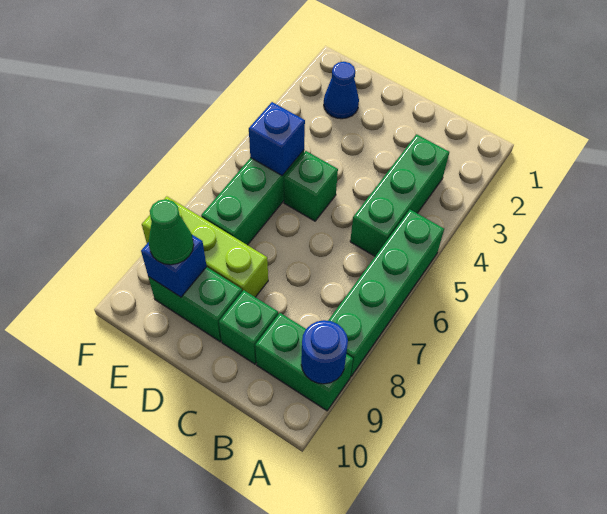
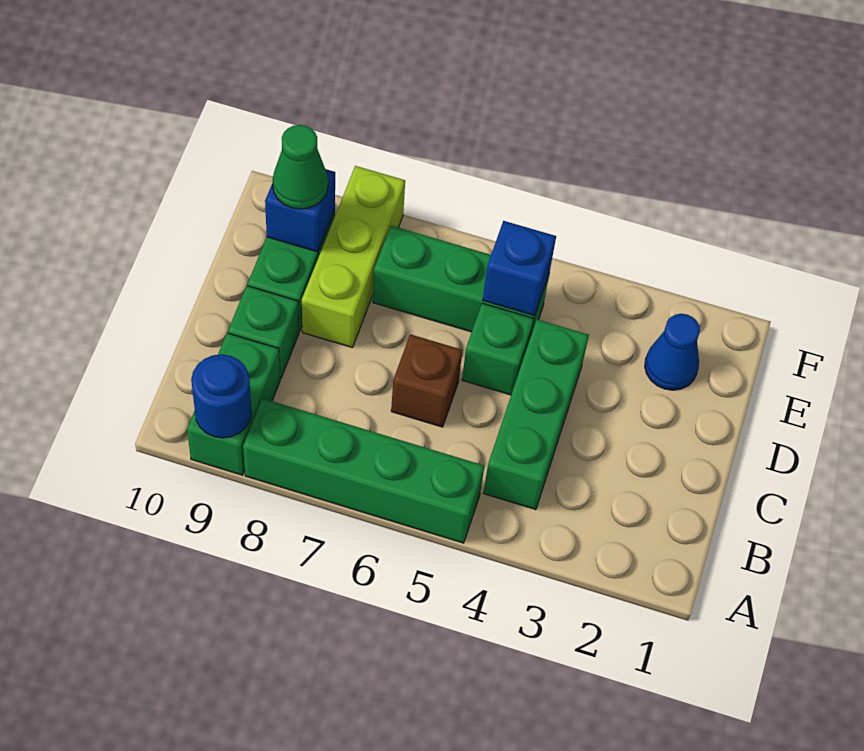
green 1x3 brick [350,134,449,256] -> green 1x3 brick turned to [484,320,589,510]
none -> brown 1x1 brick [391,334,462,427]

